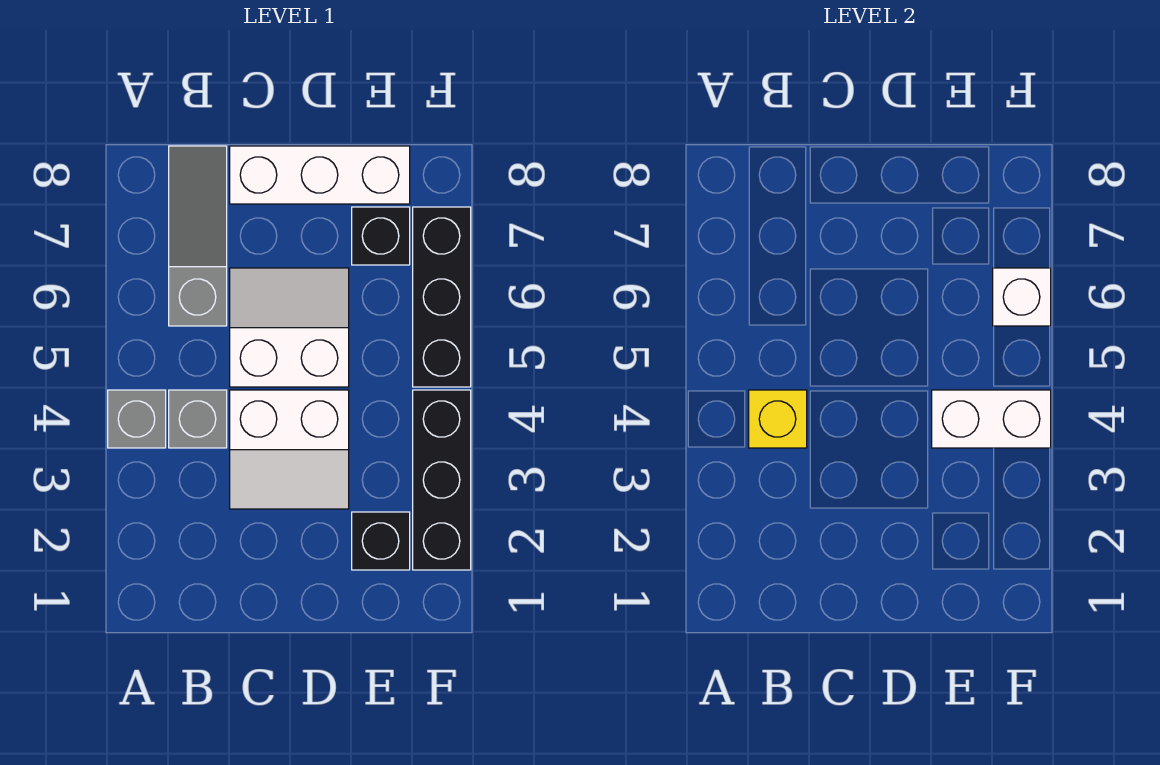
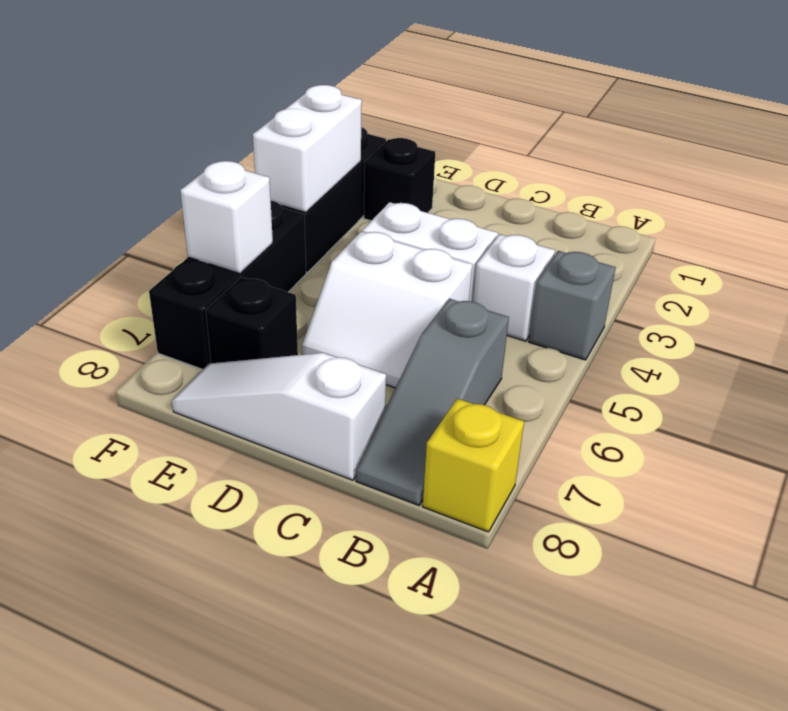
grey 1x1 brick [169,390,227,448] -> white 1x1 brick [473,234,555,341]
yellow 1x1 brick [749,390,807,448] -> yellow 1x1 brick moved to [423,399,524,532]
white 1x3 brick [230,146,410,204] -> white 1x3 slope [172,353,386,480]
white 1x2 brick [932,390,1051,448] -> white 1x2 brick turned to [253,85,362,212]

